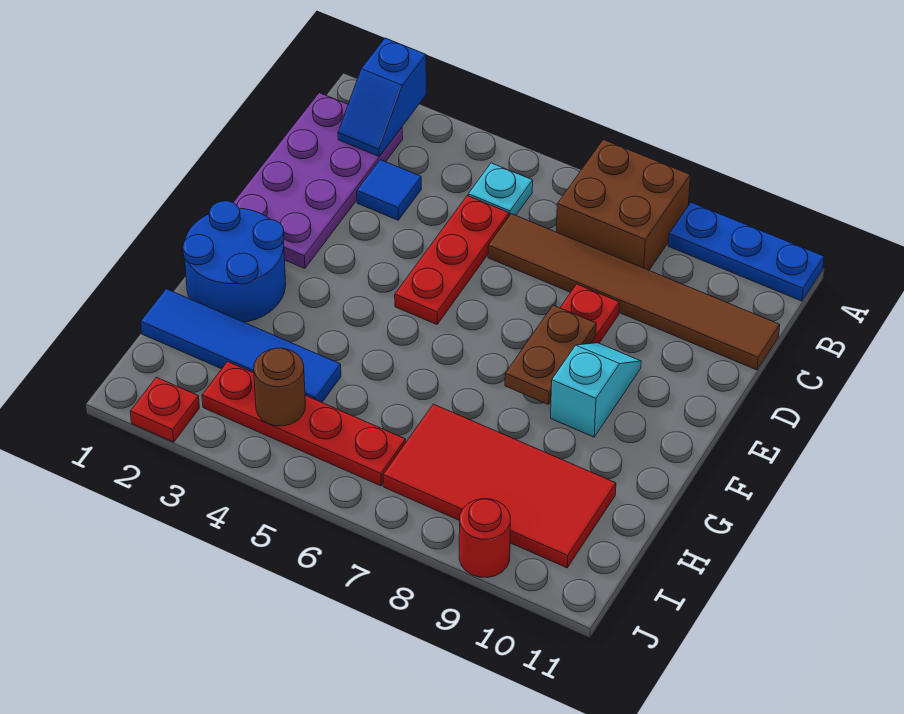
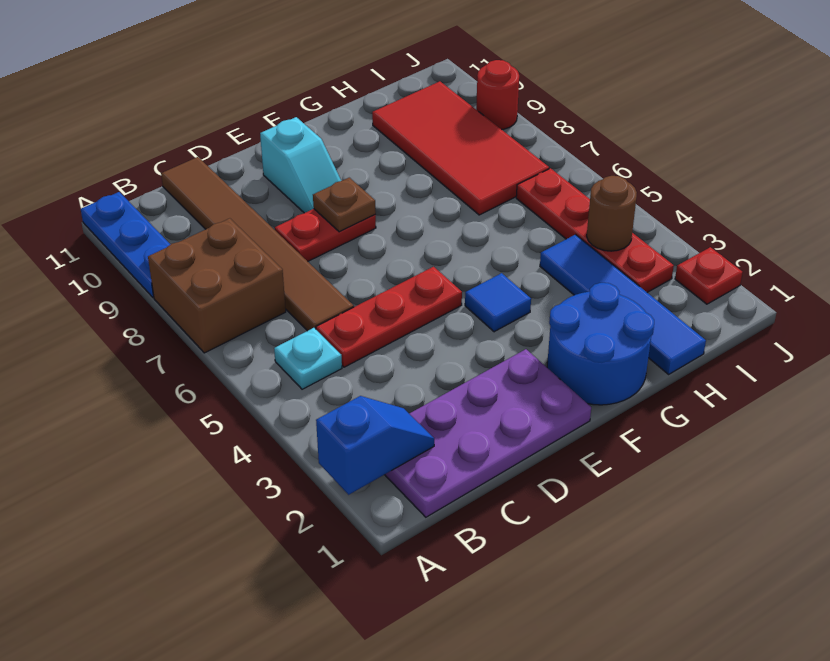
blue 1x1 tile [357,160,422,220] -> blue 1x1 tile moved to [465,273,531,332]
brown 1x2 plate [505,305,596,404] -> brown 1x1 plate [313,178,376,232]
cyan 1x2 slope [551,343,641,437] -> cyan 1x2 slope turned to [260,117,341,213]

